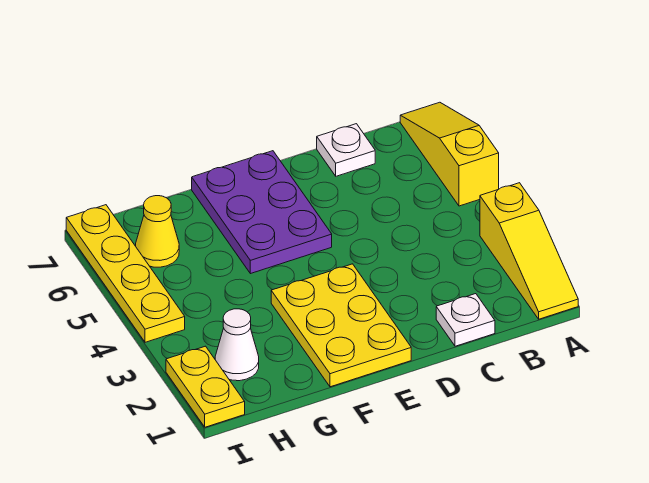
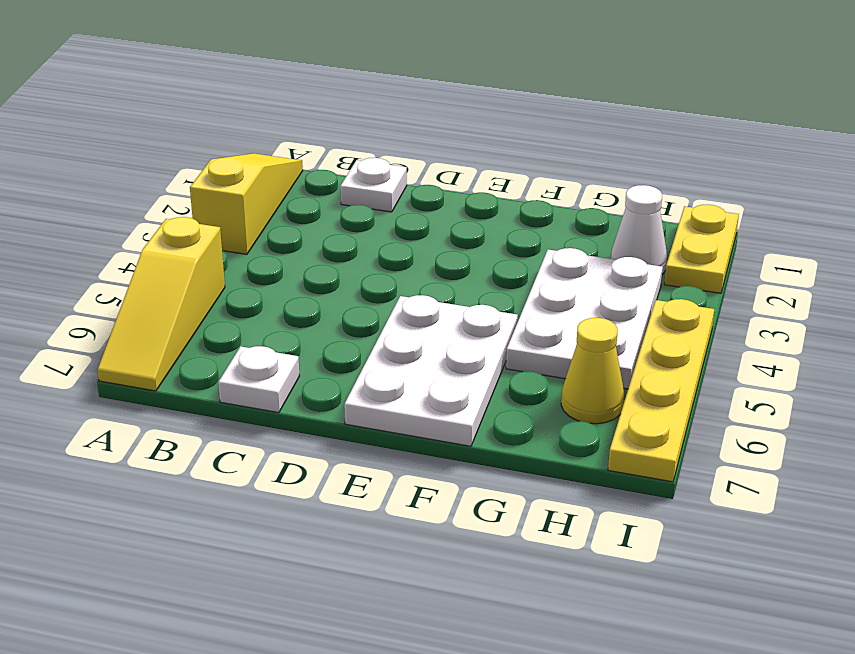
yellow 2x3 plate [271,264,411,387] -> none
purple 2x3 plate [192,151,332,274] -> white 2x3 plate [344,295,518,446]
none -> white 2x3 plate [506,248,663,389]

